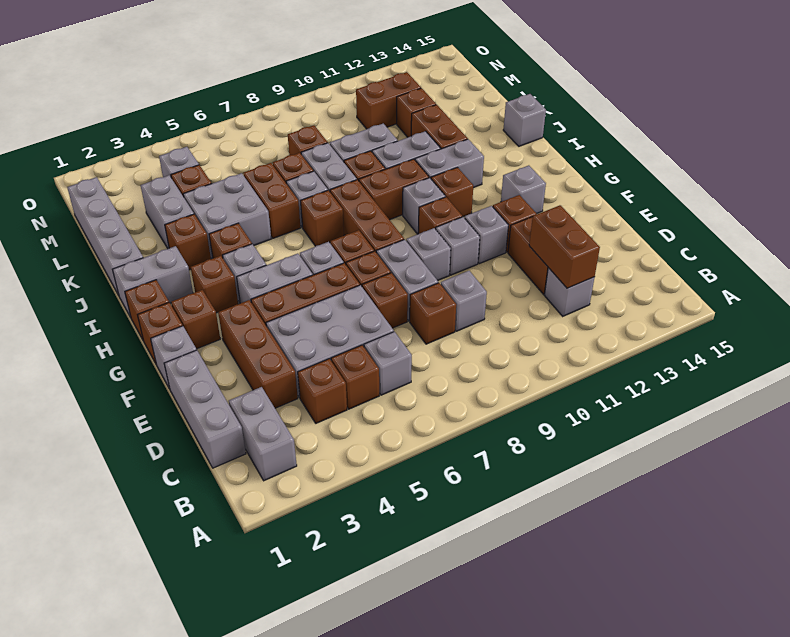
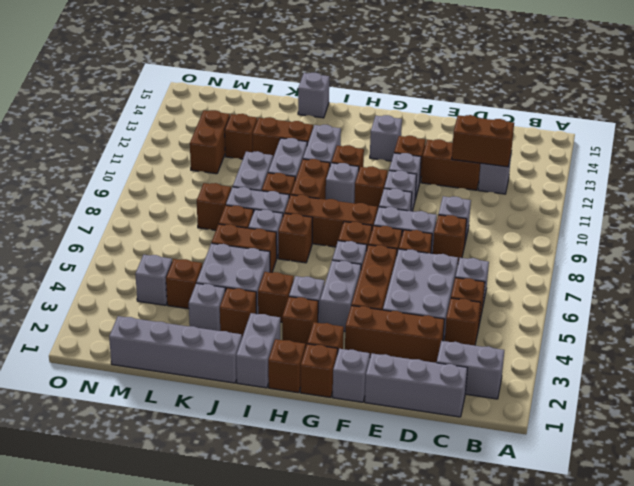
grey 1x2 brick [141,175,194,249] -> grey 1x1 brick [189,283,225,331]

